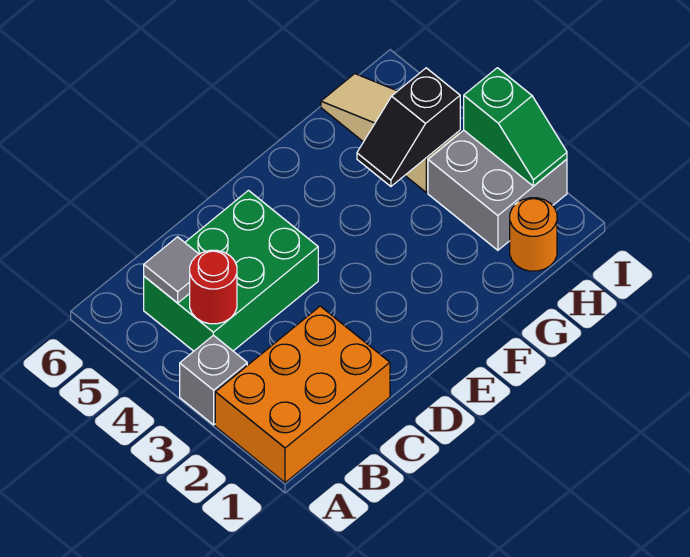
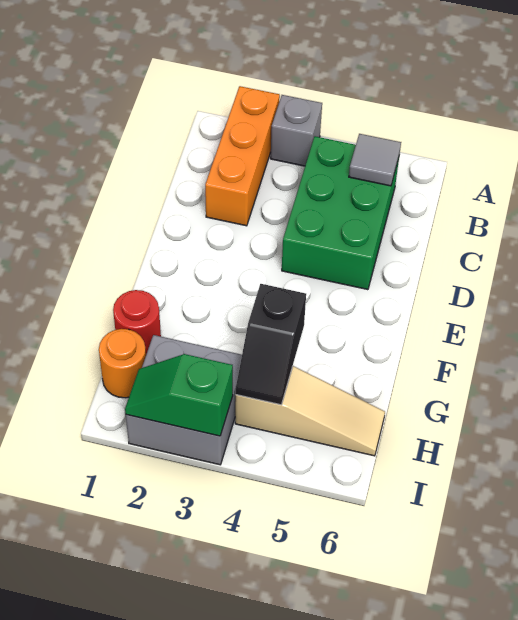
orange 2x3 brick [215,306,390,483] -> orange 1x3 brick [205,86,280,226]
red 1x1 round brick [190,250,237,324] -> red 1x1 round brick moved to [113,290,161,354]
black 1x2 slope [357,68,460,186] -> black 1x2 slope turned to [236,284,306,405]

